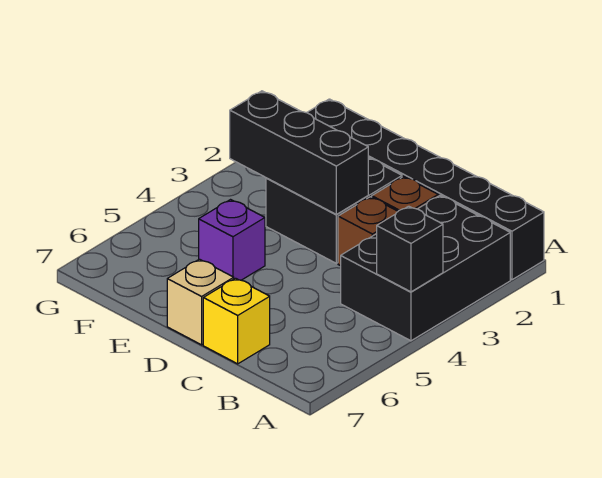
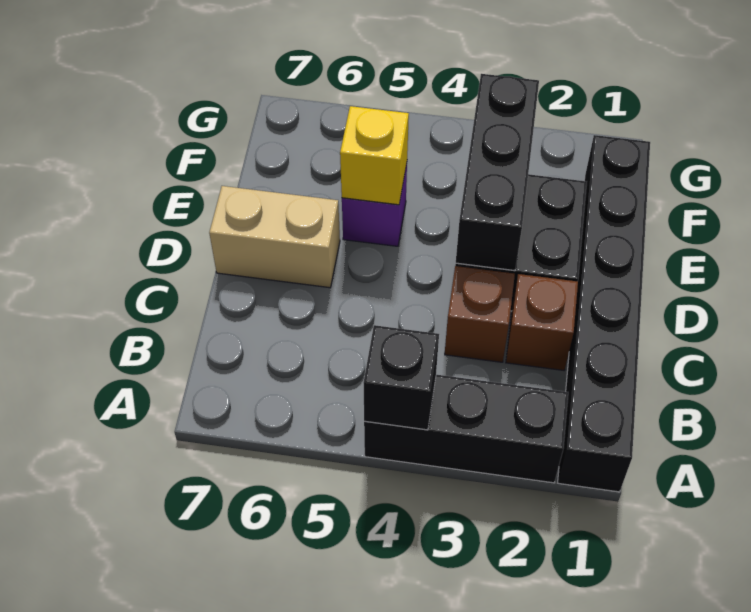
black 2x3 brick [341,196,510,341] -> black 1x3 brick [364,375,568,483]
yellow 1x1 brick [203,278,270,364] -> yellow 1x1 brick moved to [340,106,409,205]
tan 1x1 brick [167,259,234,345] -> tan 1x2 brick [209,186,340,288]

